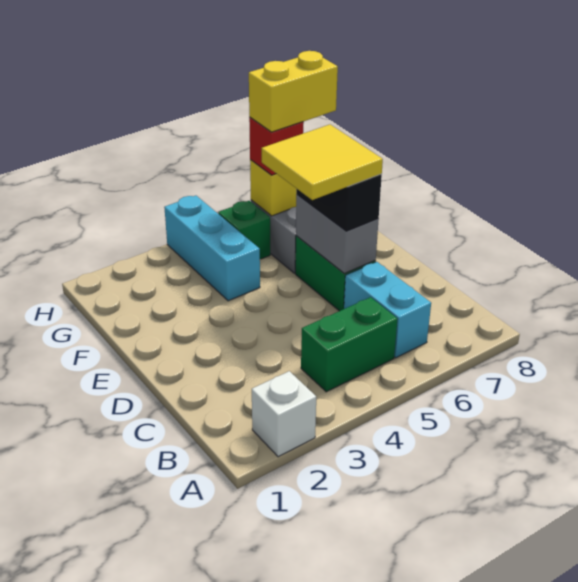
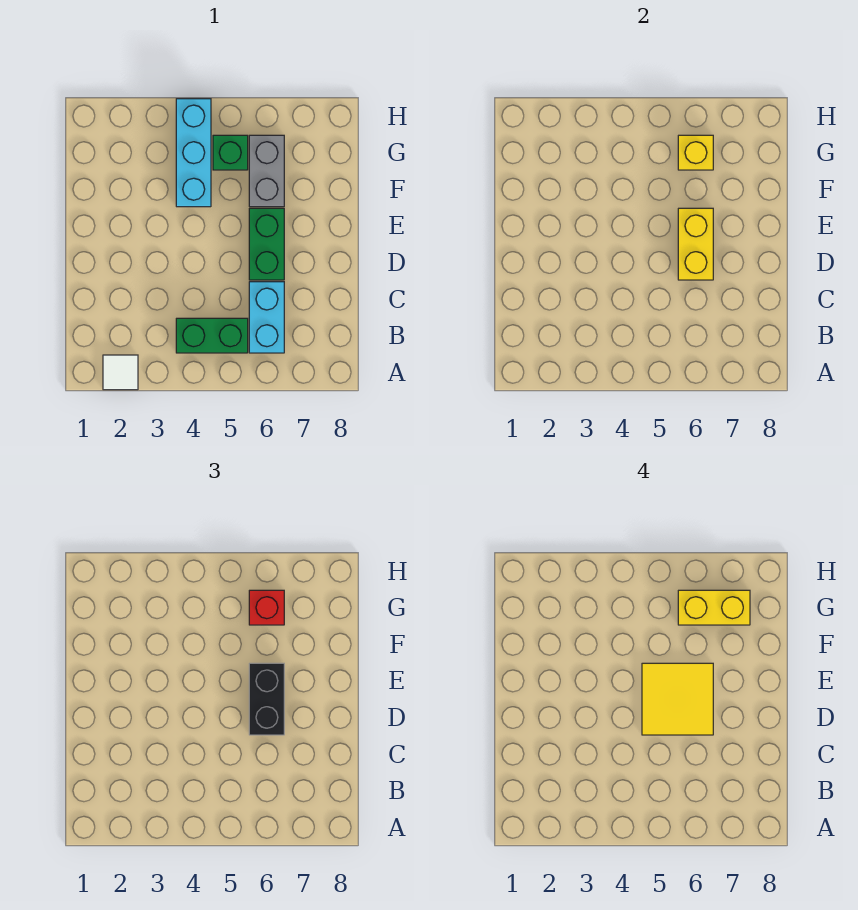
white 1x1 brick [252,371,316,457] -> white 1x1 tile [103,355,138,390]
grey 1x2 brick [296,195,379,274] -> yellow 1x2 brick [678,208,713,280]

